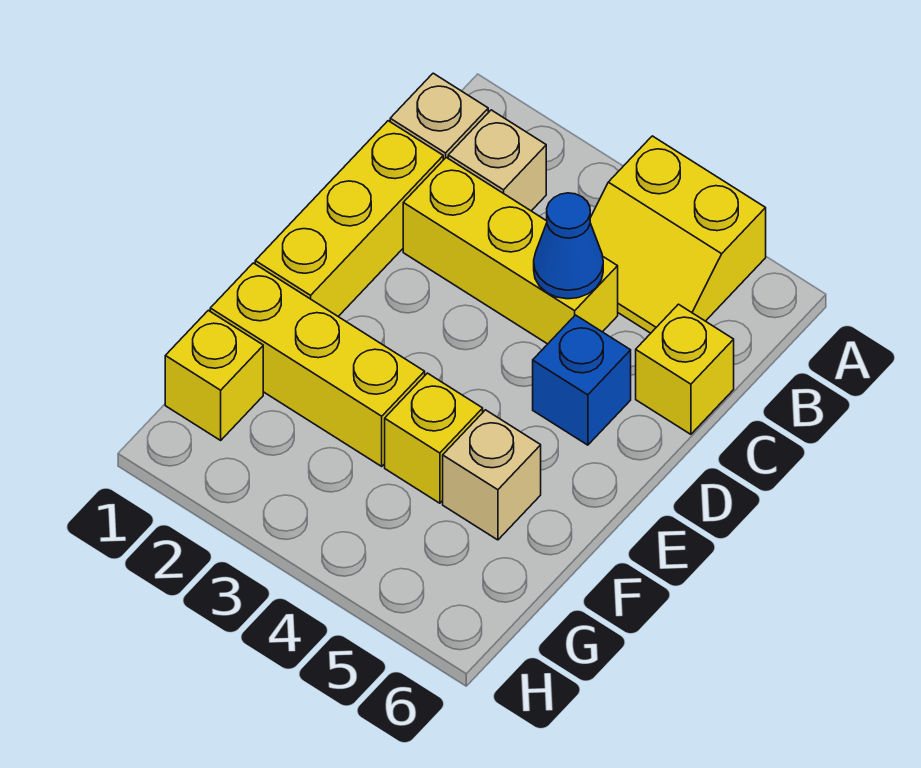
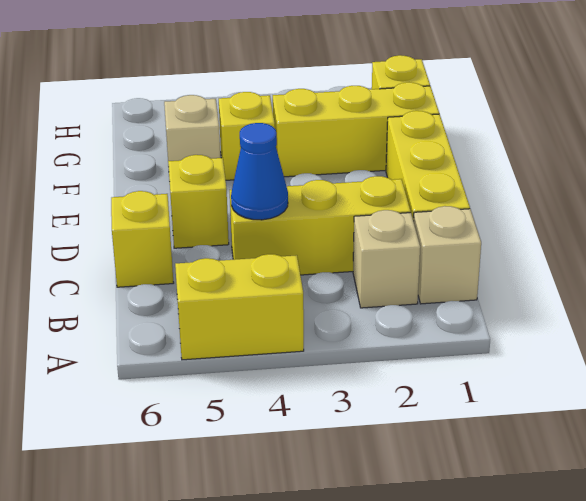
blue 1x1 brick [533,315,631,445] -> yellow 1x1 brick [168,155,229,248]

